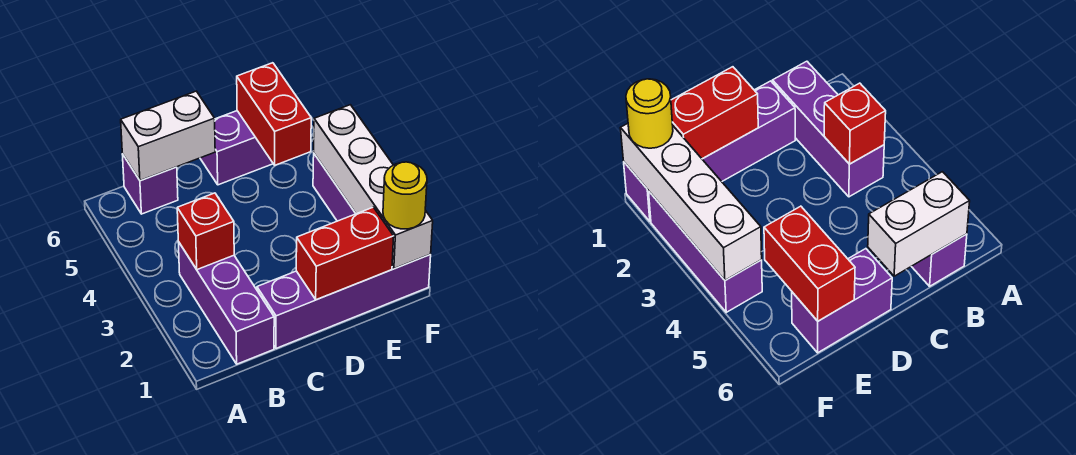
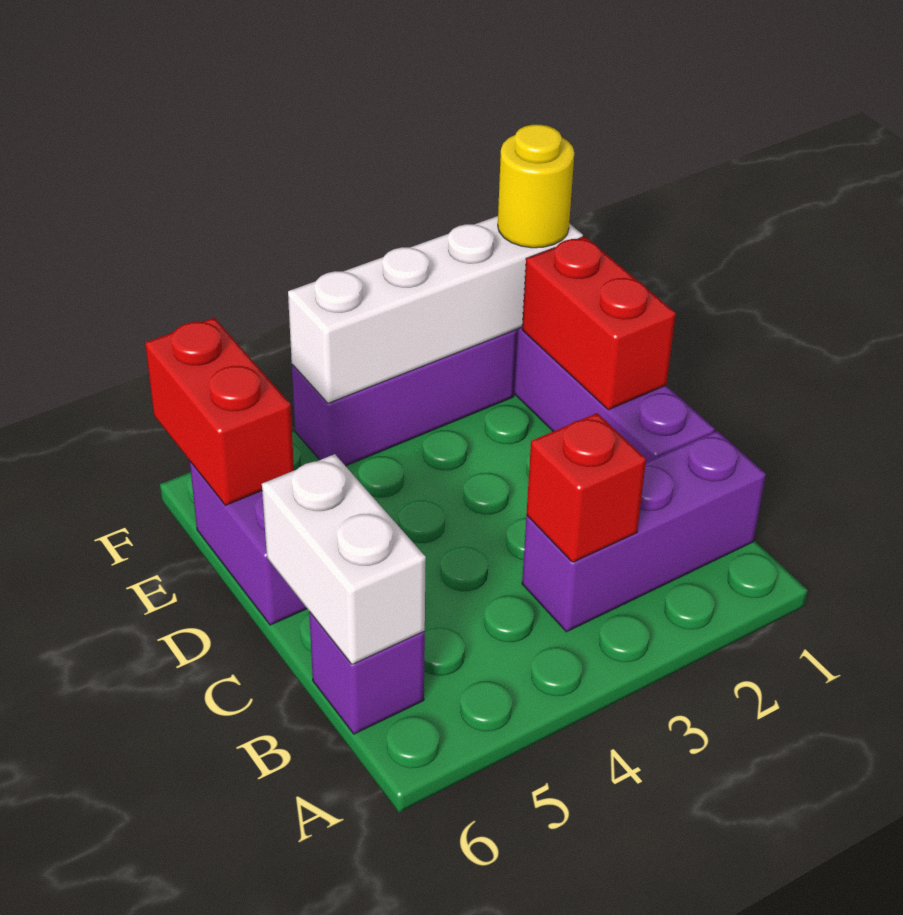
red 1x2 brick [237,63,311,165] -> red 1x2 brick turned to [145,318,294,505]

